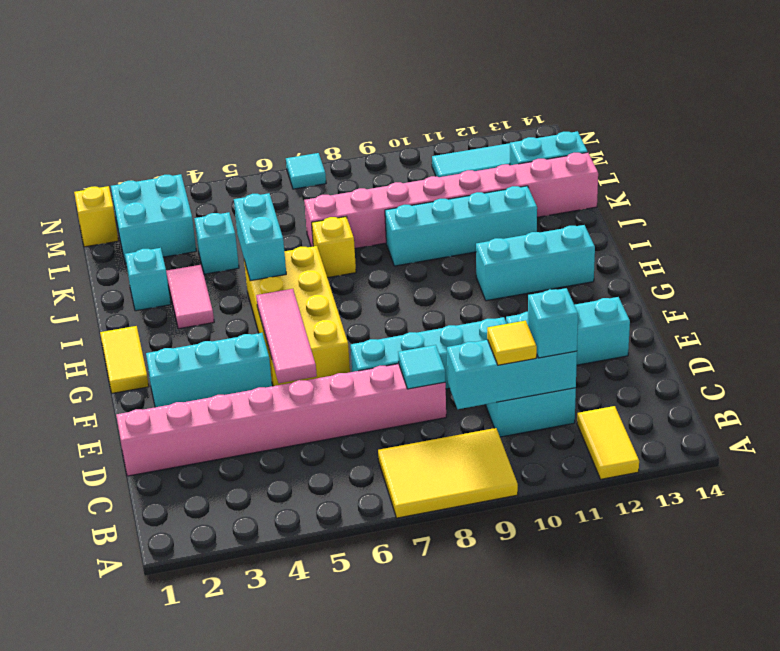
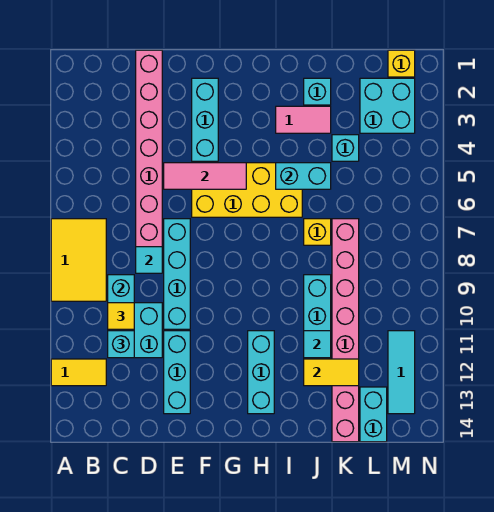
yellow 1x2 tile [100,326,149,393] -> yellow 1x2 tile moved to [304,359,359,386]
cyan 1x1 tile [286,153,326,189] -> cyan 1x1 tile moved to [304,331,331,358]

